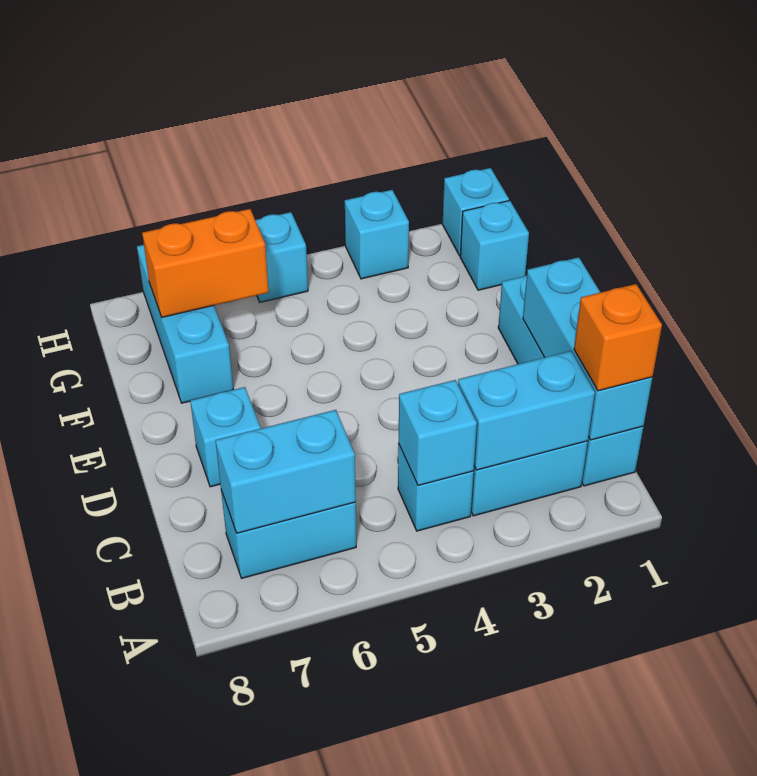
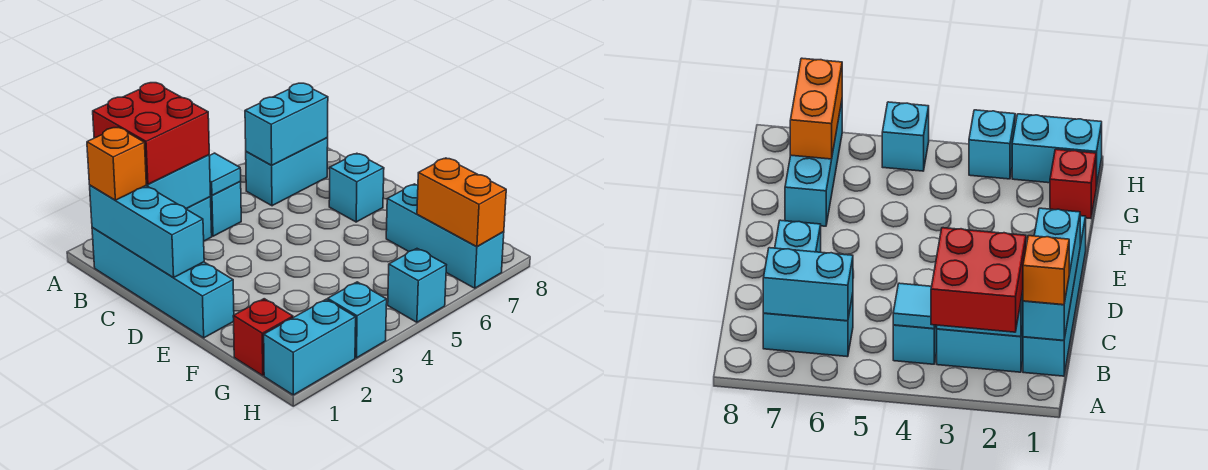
none -> red 2x2 brick [93,83,209,184]
cyan 1x1 brick [399,380,477,485] -> cyan 1x1 tile [209,153,241,195]
cyan 1x1 brick [460,201,529,290] -> red 1x1 brick [233,299,293,375]
orange 1x2 brick [142,209,269,317] -> orange 1x2 brick turned to [417,158,506,247]
cyan 1x1 brick [443,168,509,256] -> cyan 1x2 brick [264,299,356,395]

